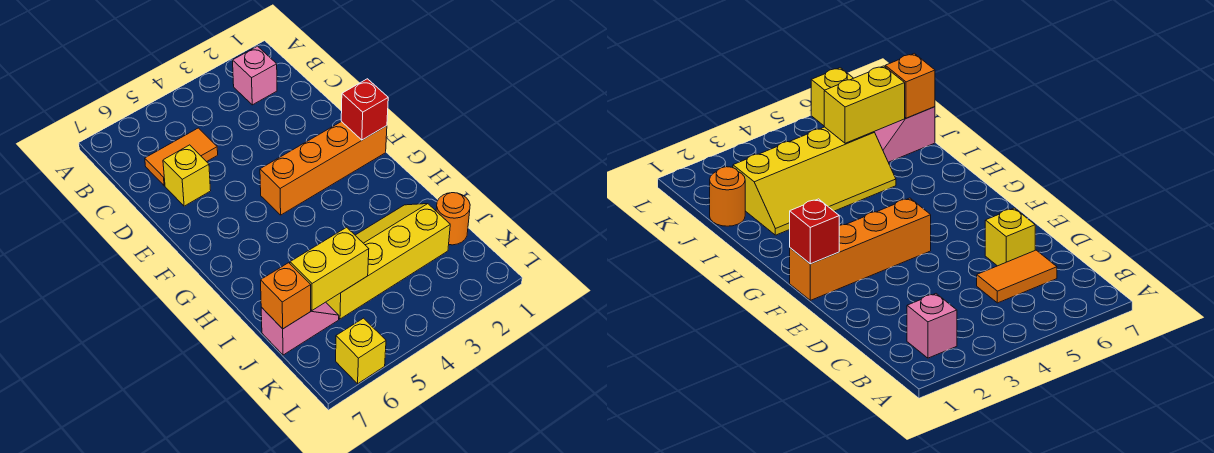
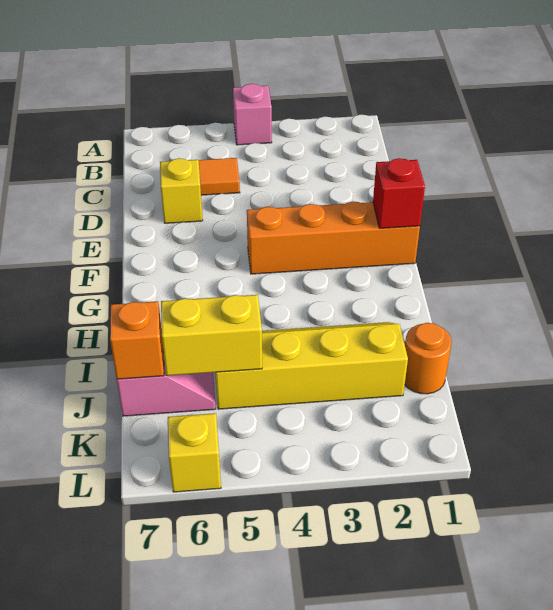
pink 1x1 brick [233,46,277,105] -> pink 1x1 brick moved to [233,84,272,145]

